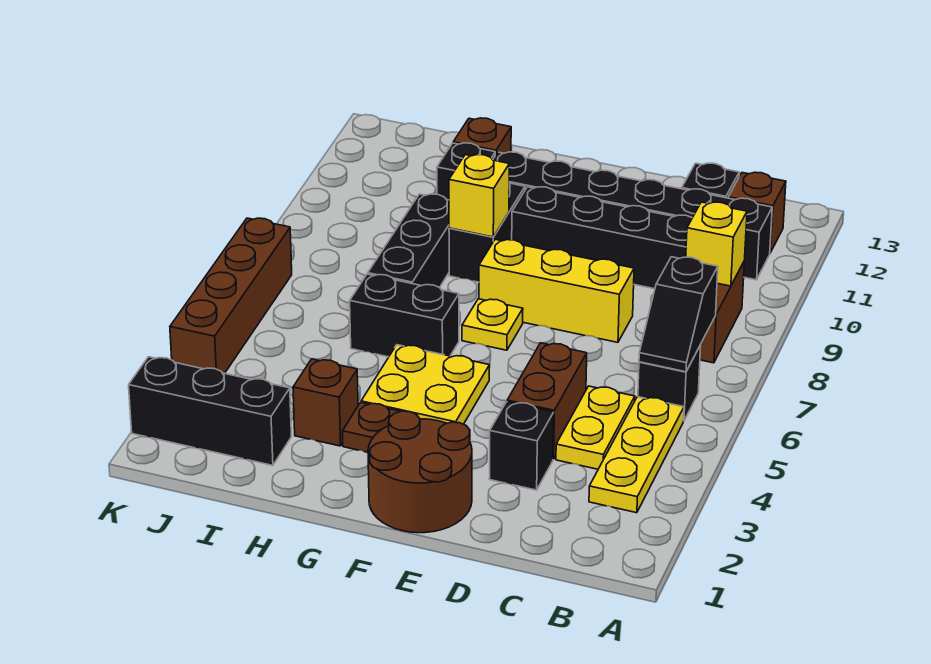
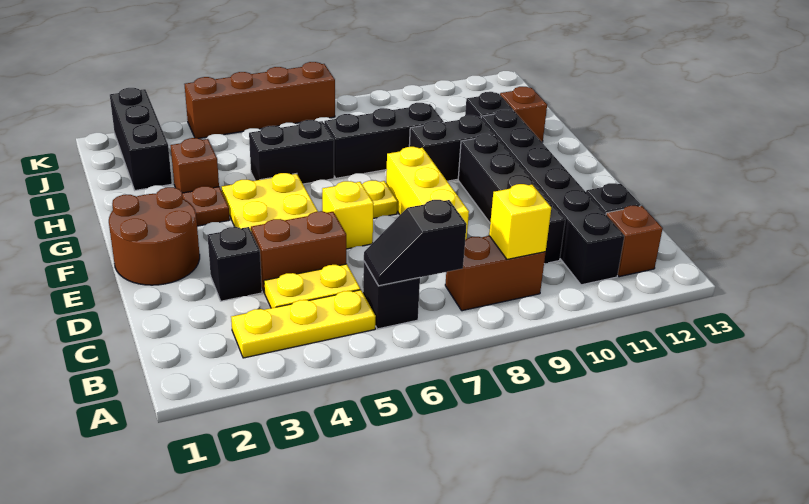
black 1x2 brick [350,274,459,357] -> black 1x2 brick turned to [249,120,334,184]
yellow 1x1 brick [449,155,509,237] -> yellow 1x1 brick moved to [322,181,374,249]

